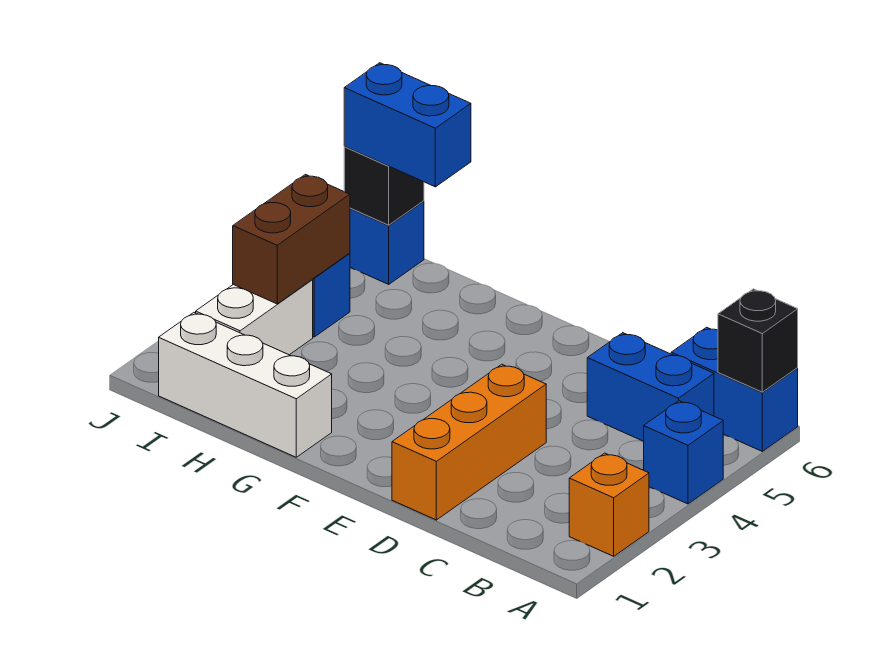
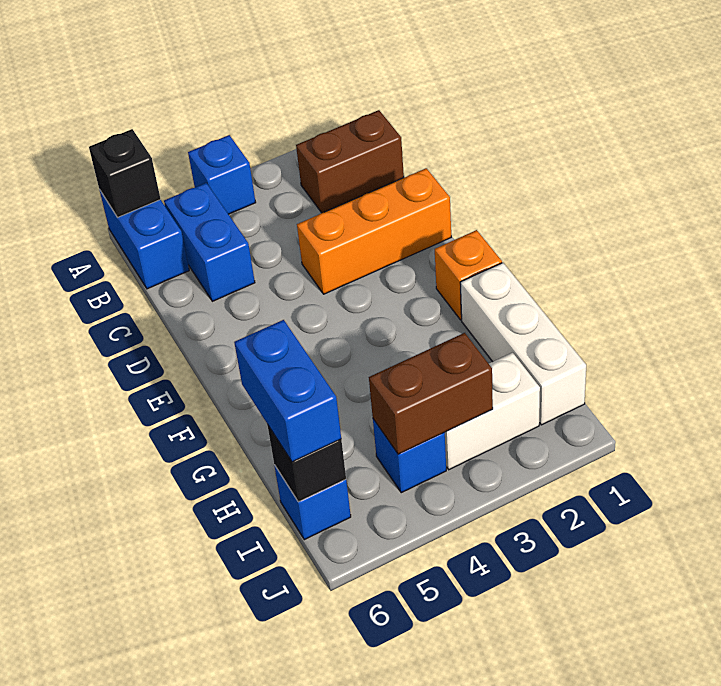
orange 1x1 brick [569,453,649,556] -> orange 1x1 brick moved to [435,230,502,320]
none -> brown 1x2 brick [296,110,404,213]

